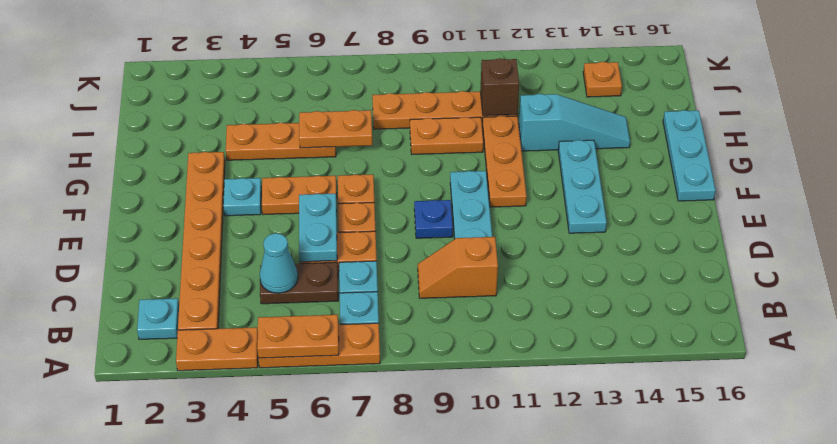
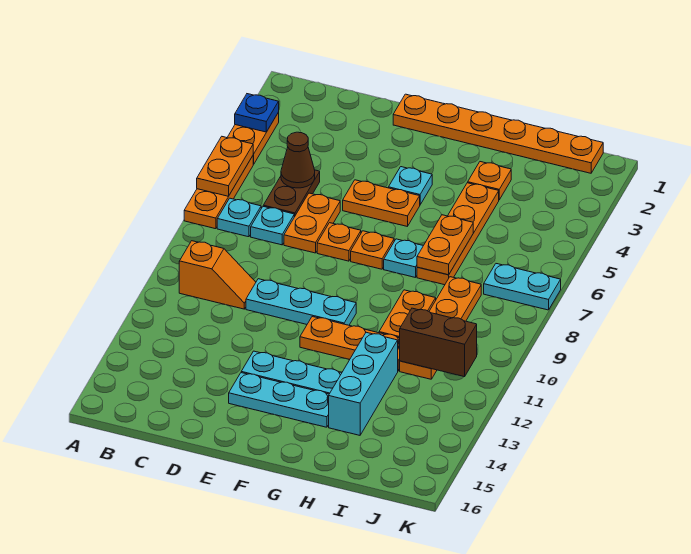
cyan 1x1 plate [137,298,179,339] -> cyan 1x1 plate moved to [384,239,423,277]
orange 1x6 plate [178,152,225,330] -> orange 1x6 plate moved to [393,94,603,173]
cyan 1x1 cone [260,233,298,293] -> brown 1x1 cone [281,132,315,188]
orange 1x2 slope [418,237,498,298] -> orange 1x2 slope turned to [179,241,256,309]
cyan 1x2 plate [299,194,337,262] -> cyan 1x2 plate moved to [484,264,561,310]
blue 1x1 plate [414,200,453,238] -> blue 1x1 plate moved to [235,94,279,132]
orange 1x2 plate [262,176,337,215] -> orange 1x2 plate turned to [343,180,420,226]
cyan 1x3 plate [663,110,716,201] -> cyan 1x3 plate moved to [229,373,329,427]
orange 1x3 plate [226,123,336,160] -> orange 1x4 plate [417,183,499,285]
cyan 1x3 slope [519,94,630,151] -> cyan 1x3 brick [329,332,398,435]
brown 1x1 brick [480,58,519,116] -> brown 1x2 brick [400,308,477,377]
orange 1x1 plate [583,62,622,97] -> orange 1x1 plate moved to [468,162,511,200]

